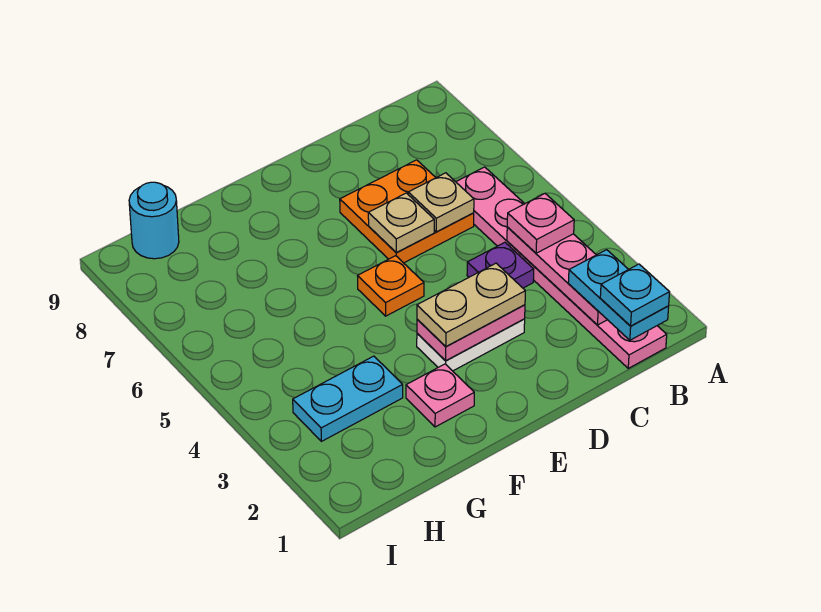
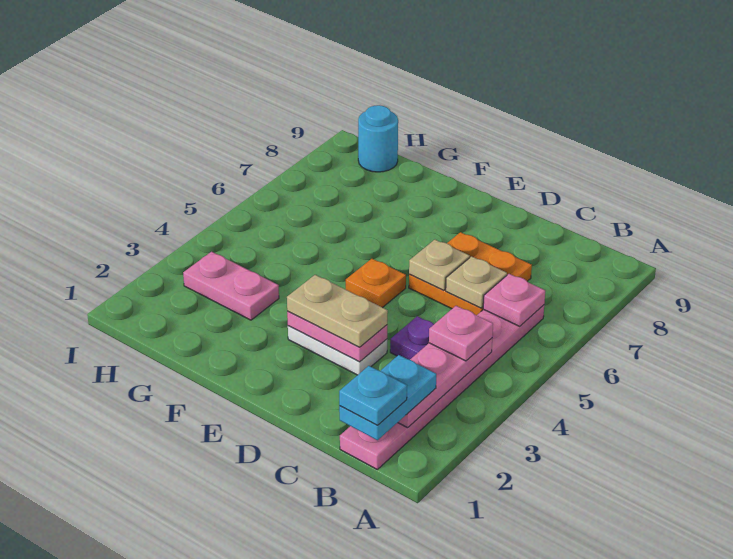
pink 1x1 plate [406,364,474,427] -> pink 1x1 plate moved to [483,274,545,326]
cyan 1x2 plate [293,356,403,441] -> pink 1x2 plate [183,252,279,320]

